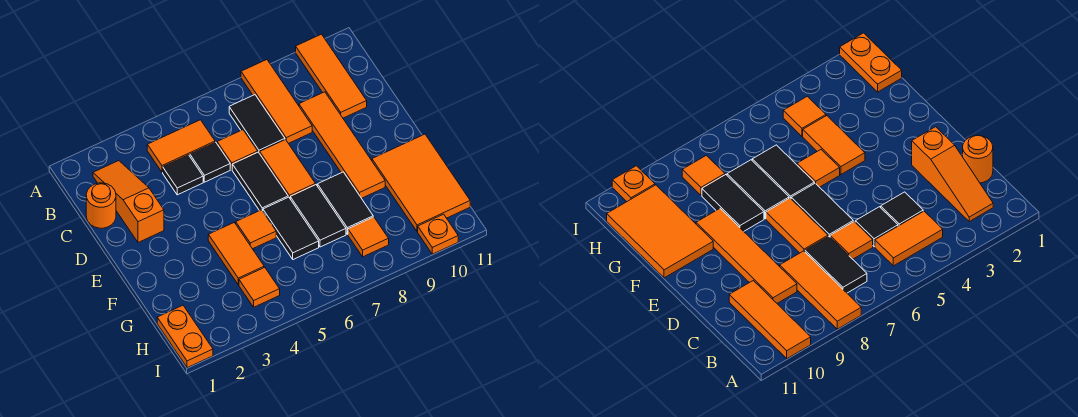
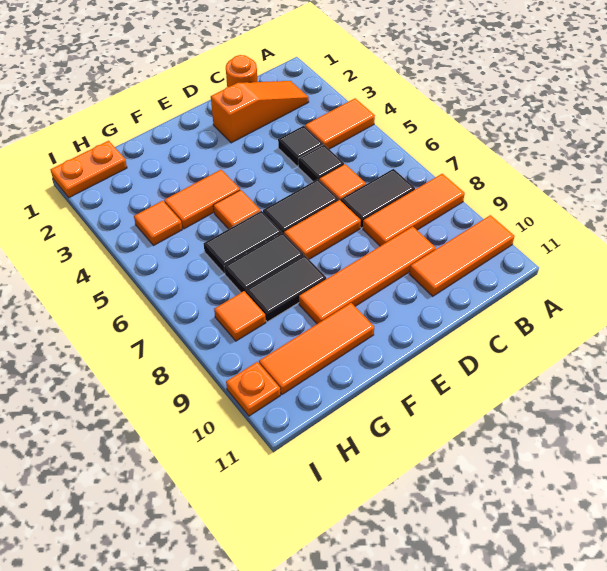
orange 1x2 tile [147,120,215,172] -> orange 1x2 tile turned to [305,98,375,149]
orange 2x3 tile [372,134,470,232] -> orange 1x3 tile [259,303,374,394]

